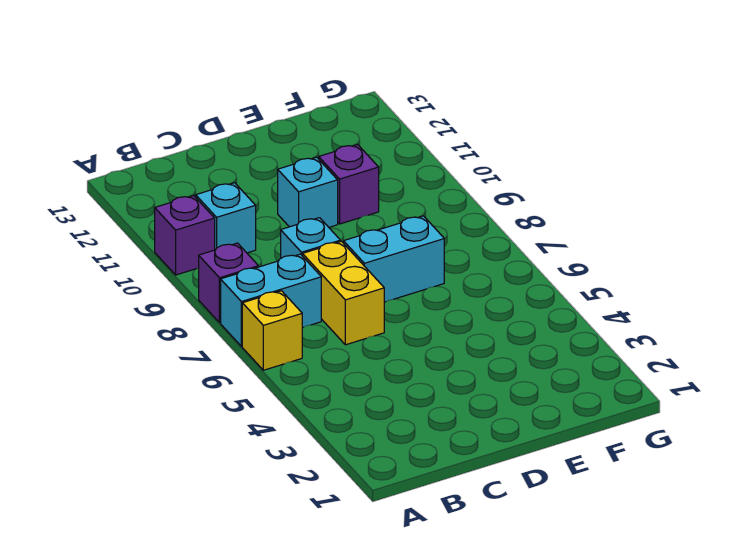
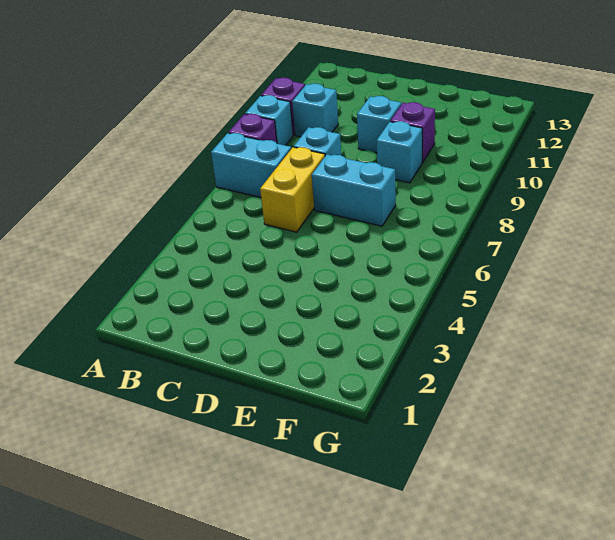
yellow 1x1 brick [242,291,302,370] -> none
none -> cyan 1x1 brick [245,95,293,145]
none -> cyan 1x1 brick [377,121,422,183]

